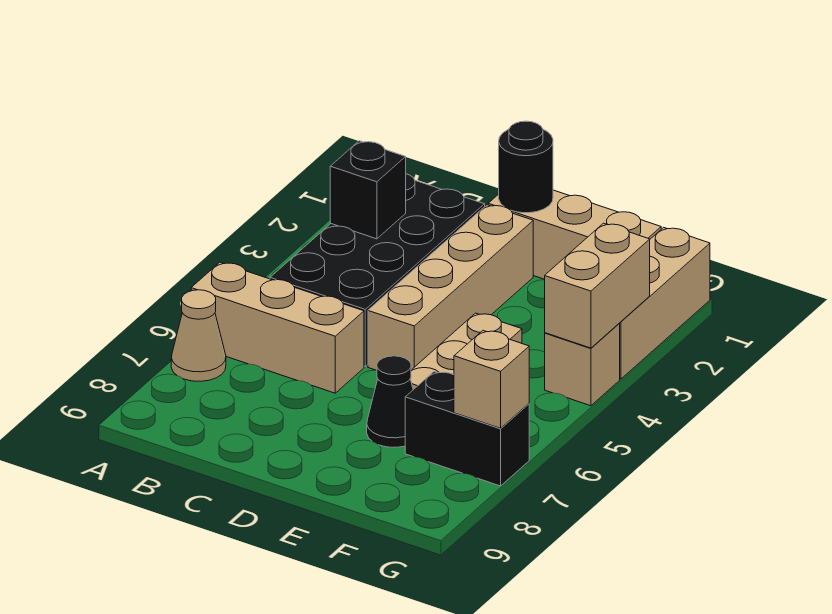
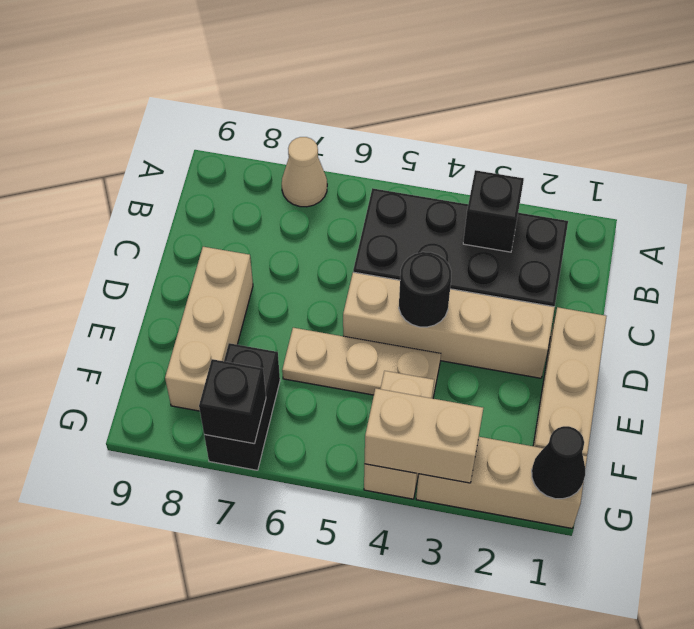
tan 1x3 brick [191,262,364,393] -> tan 1x3 brick moved to [165,247,253,411]
black 1x1 round brick [499,121,553,213] -> black 1x1 round brick moved to [399,252,451,327]
black 1x1 cone [367,356,413,447] -> black 1x1 cone moved to [532,426,585,499]
tan 1x1 brick [545,324,620,406] -> tan 1x2 brick [364,371,434,499]
tan 1x1 brick [454,331,529,428] -> black 1x1 brick [199,359,266,444]

